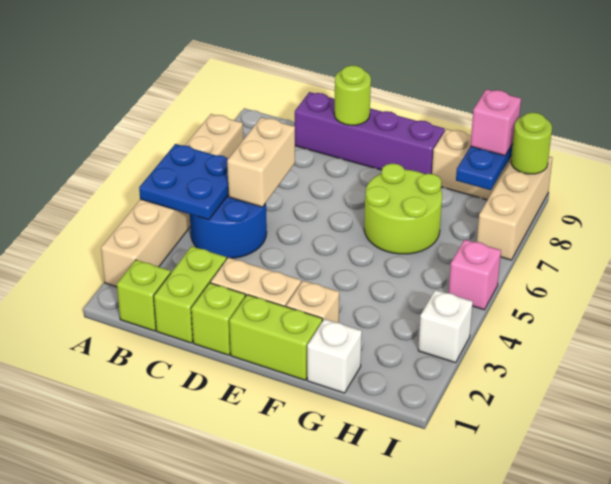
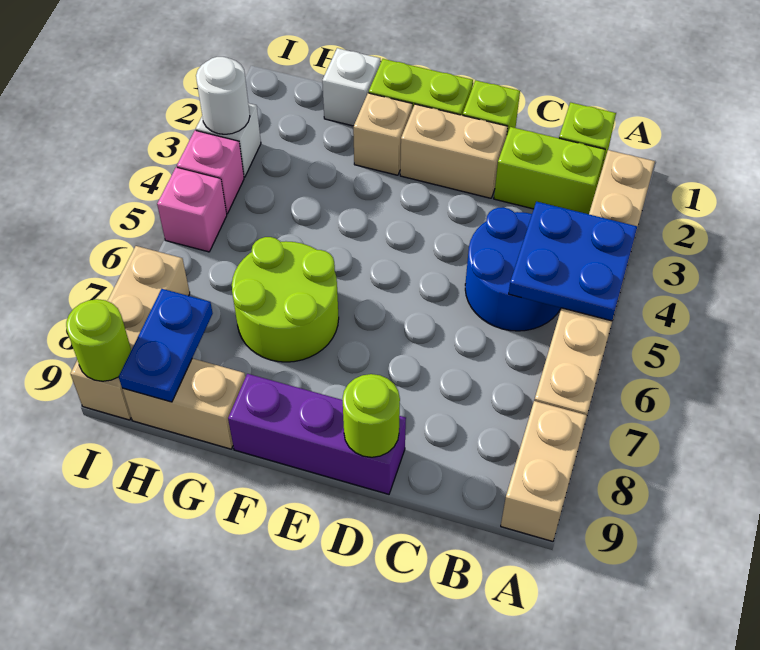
lime 1x2 brick [154,246,226,343] -> lime 1x2 brick turned to [494,127,605,214]
tan 1x2 brick [227,117,295,207] -> tan 1x2 brick moved to [501,401,587,541]
purple 1x4 brick [295,92,445,174] -> purple 1x3 brick [228,374,406,494]
pink 1x1 brick [470,89,521,156] -> pink 1x1 brick moved to [177,130,244,214]
none -> white 1x1 round brick [196,57,250,134]

